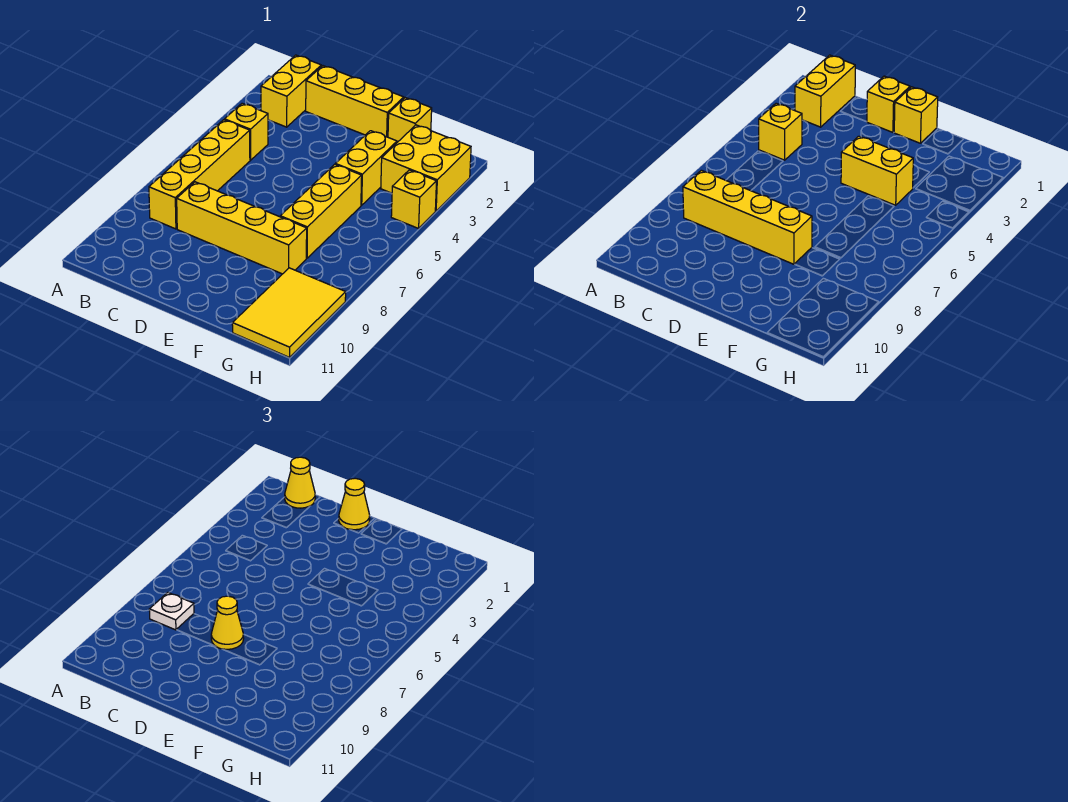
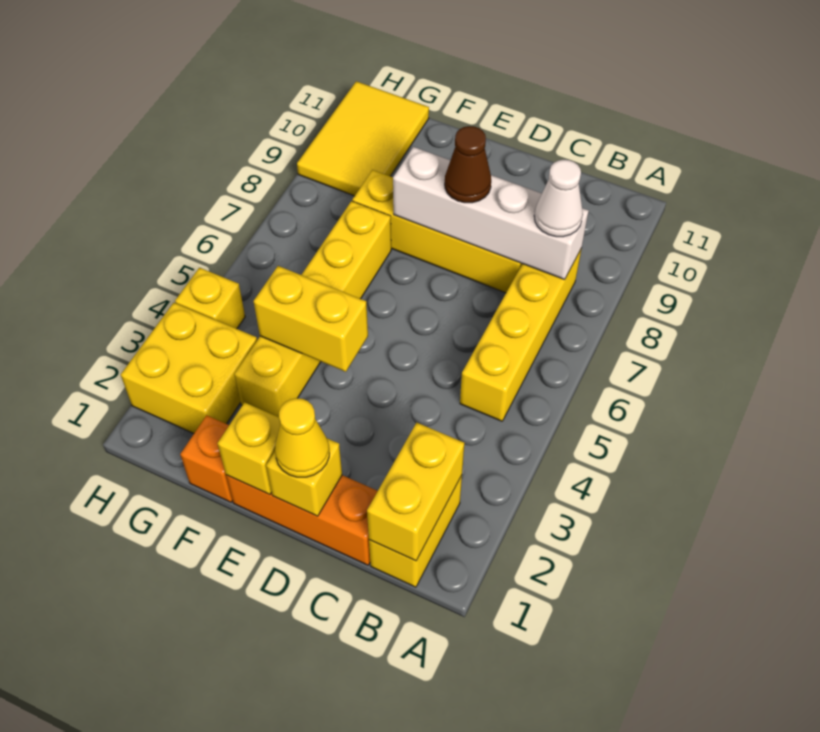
yellow 1x1 cone [285,457,315,508] -> none
yellow 1x1 brick [225,103,268,160] -> none
yellow 1x1 brick [759,103,802,160] -> none
yellow 1x4 brick [683,170,812,264] -> white 1x4 brick [393,147,589,280]
white 1x1 plate [149,593,194,630] -> white 1x1 cone [534,160,583,237]
yellow 1x3 brick [306,66,404,137] -> orange 1x3 brick [226,475,377,565]
yellow 1x1 cone [211,596,244,649] -> brown 1x1 cone [445,126,491,203]
yellow 1x1 brick [388,98,432,142] -> orange 1x1 brick [180,415,233,502]

